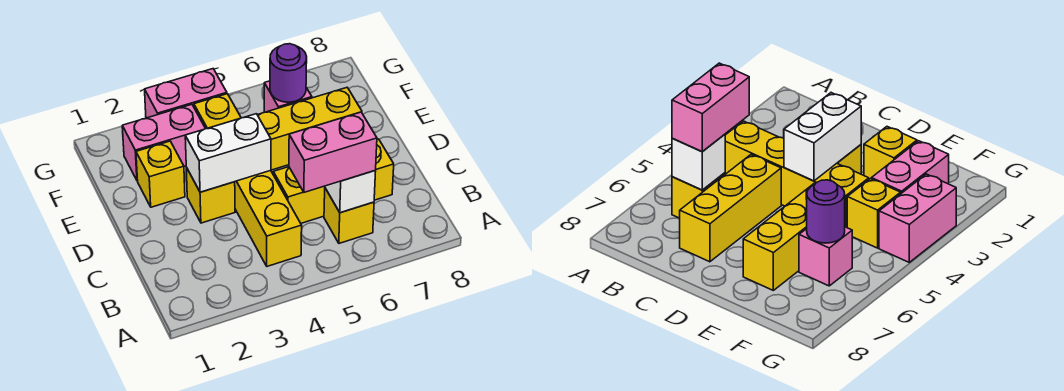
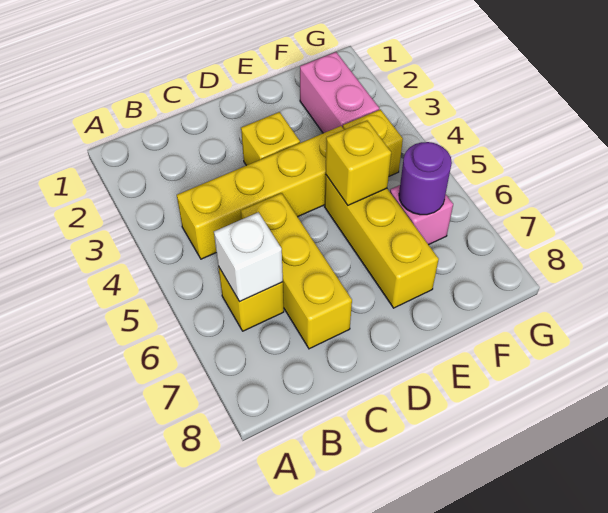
pink 1x2 brick [289,112,377,192] -> none
white 1x2 brick [185,114,271,192] -> none
yellow 1x1 brick [136,141,185,207] -> yellow 1x1 brick moved to [325,121,391,205]
pink 1x2 brick [145,69,227,118] -> none

